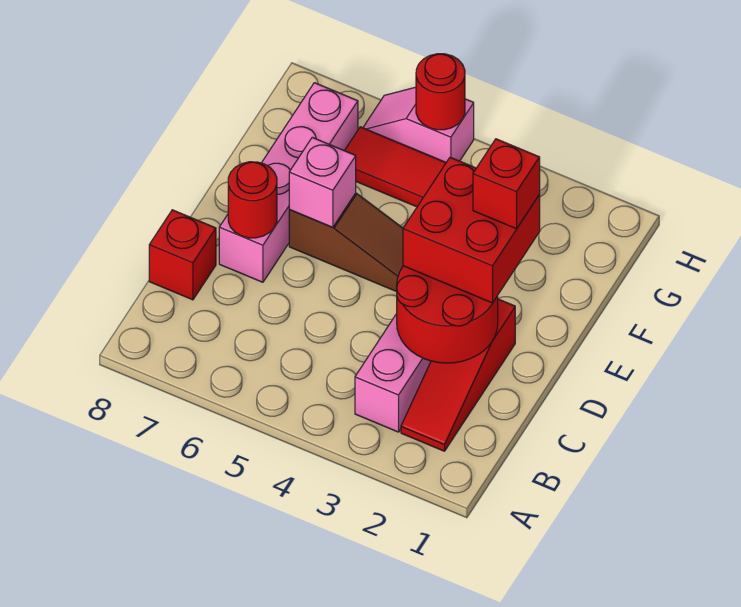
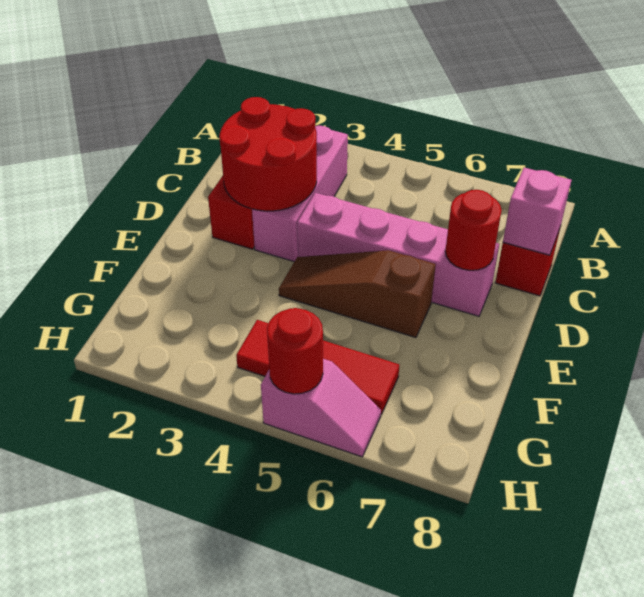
red 2x2 brick [403,157,540,303] -> none
pink 1x4 brick [219,83,358,282] -> pink 1x4 brick turned to [297,193,499,316]
red 1x1 brick [473,139,540,229] -> none
pink 1x1 brick [289,137,356,227] -> pink 1x1 brick moved to [503,168,571,255]

